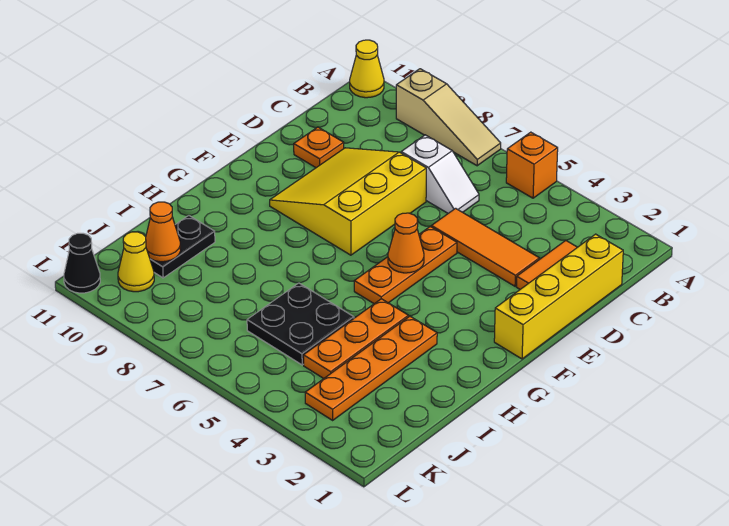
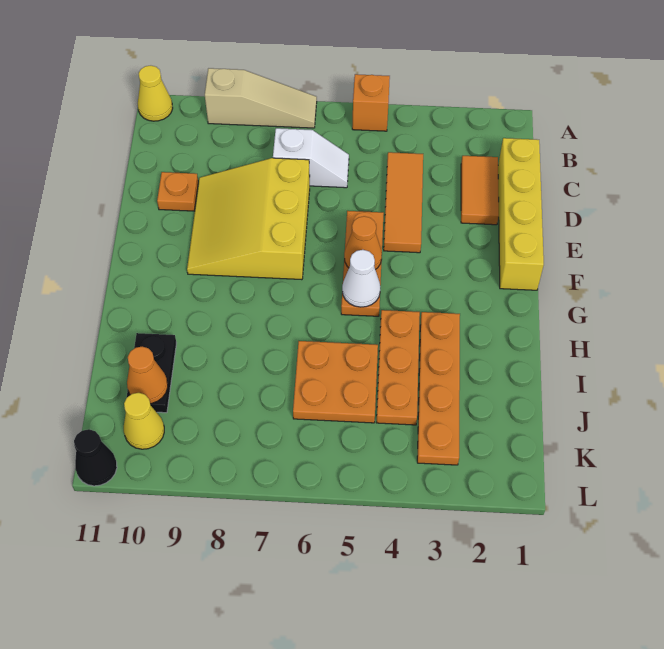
orange 1x3 tile [431,208,539,286] -> orange 1x3 tile turned to [384,152,423,253]
none -> white 1x1 cone [342,250,380,307]
black 2x2 plate [247,283,354,365] -> orange 2x2 plate [293,341,378,423]

